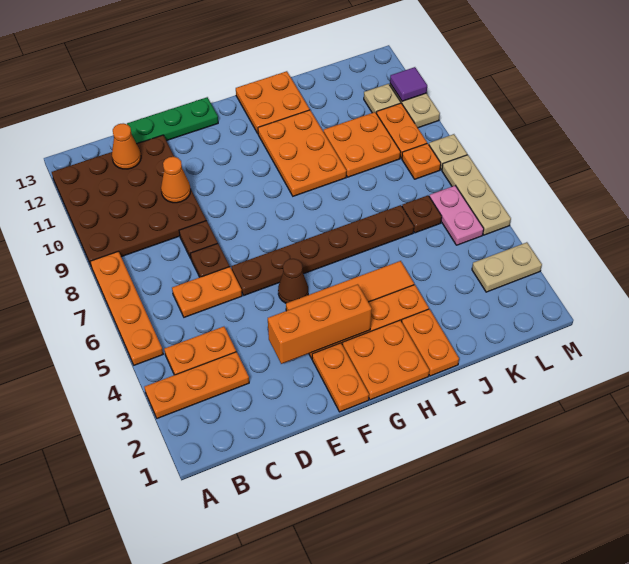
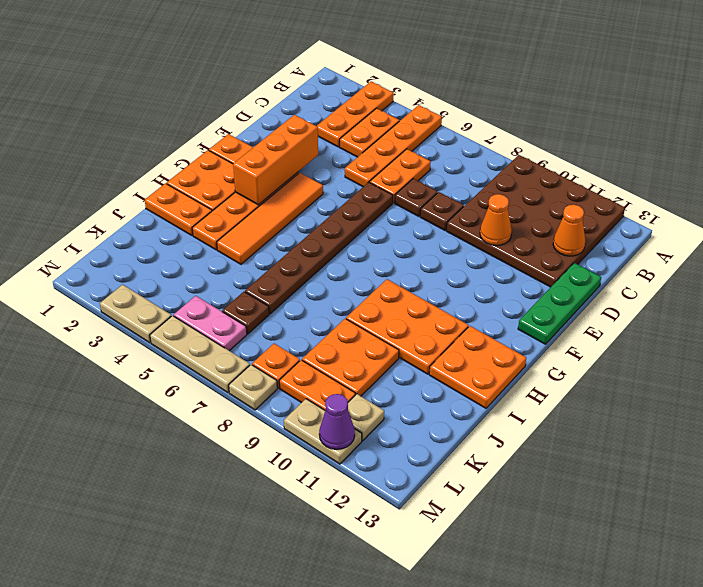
orange 1x4 plate [90,251,163,365] -> orange 1x4 plate turned to [345,105,442,187]
brown 1x1 cone [278,259,308,303] -> none
tan 1x2 plate [472,242,542,292] -> tan 1x2 plate turned to [100,285,171,343]
purple 1x1 tile [390,67,427,101] -> purple 1x1 cone [319,394,355,449]

